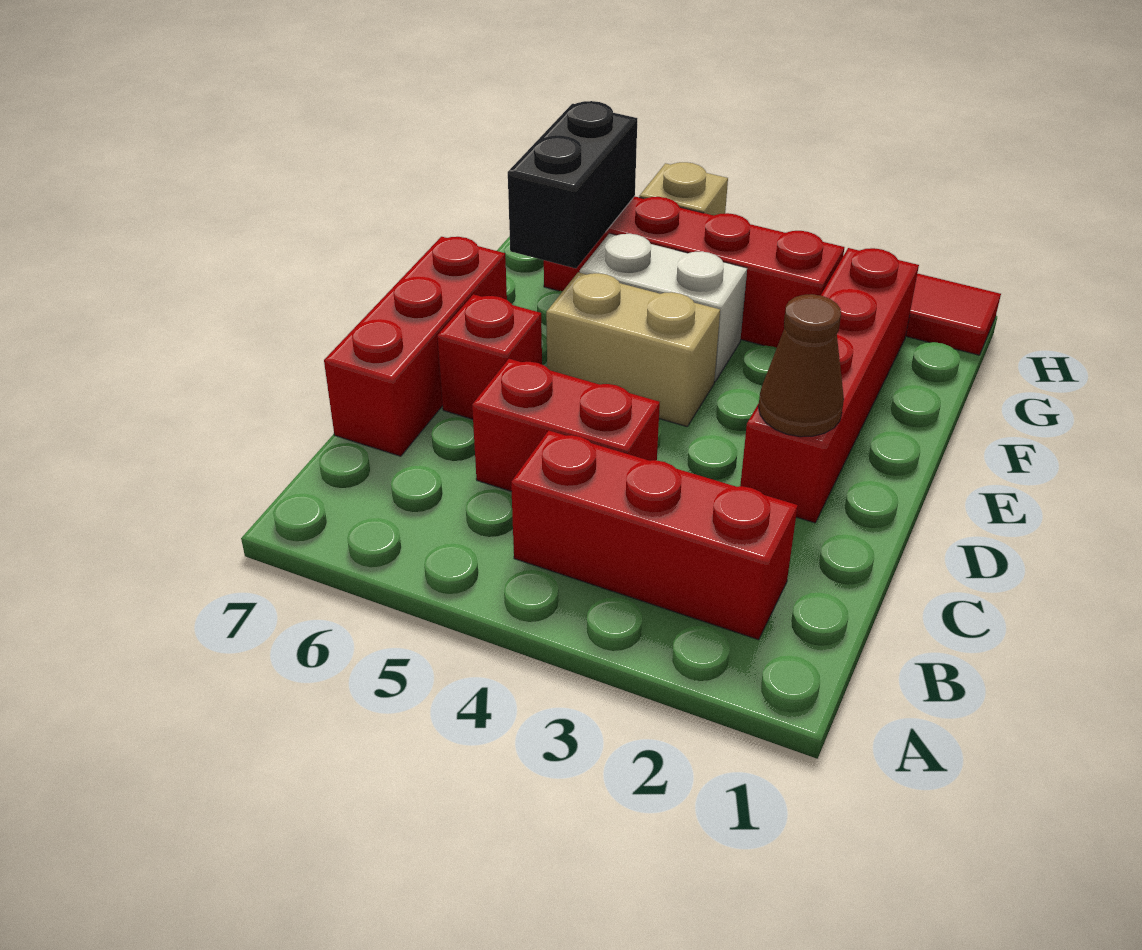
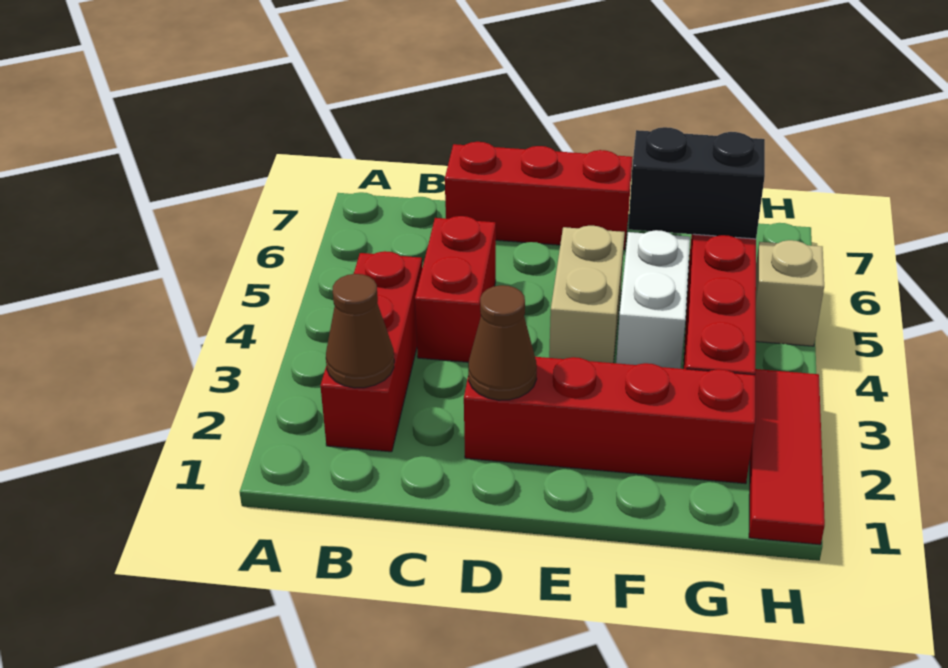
none -> brown 1x1 cone [326,274,394,388]
red 1x1 brick [437,294,542,419] -> none

